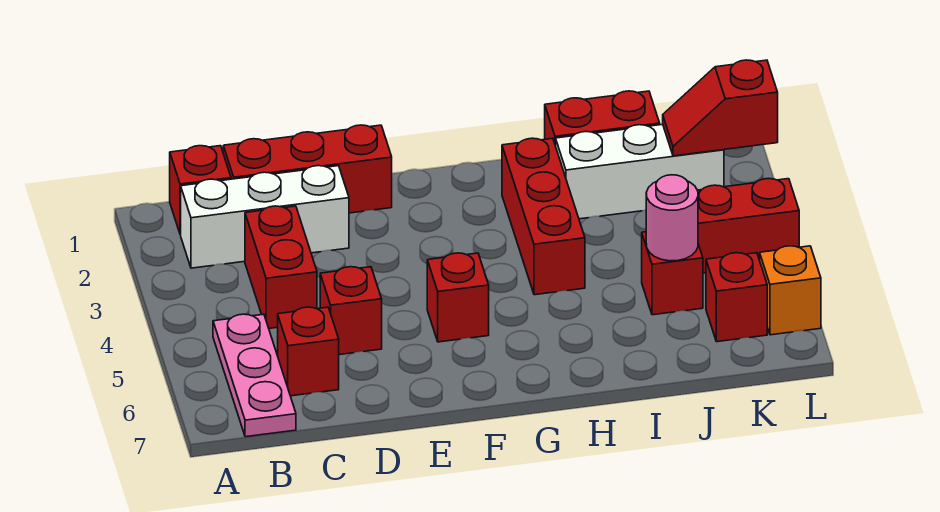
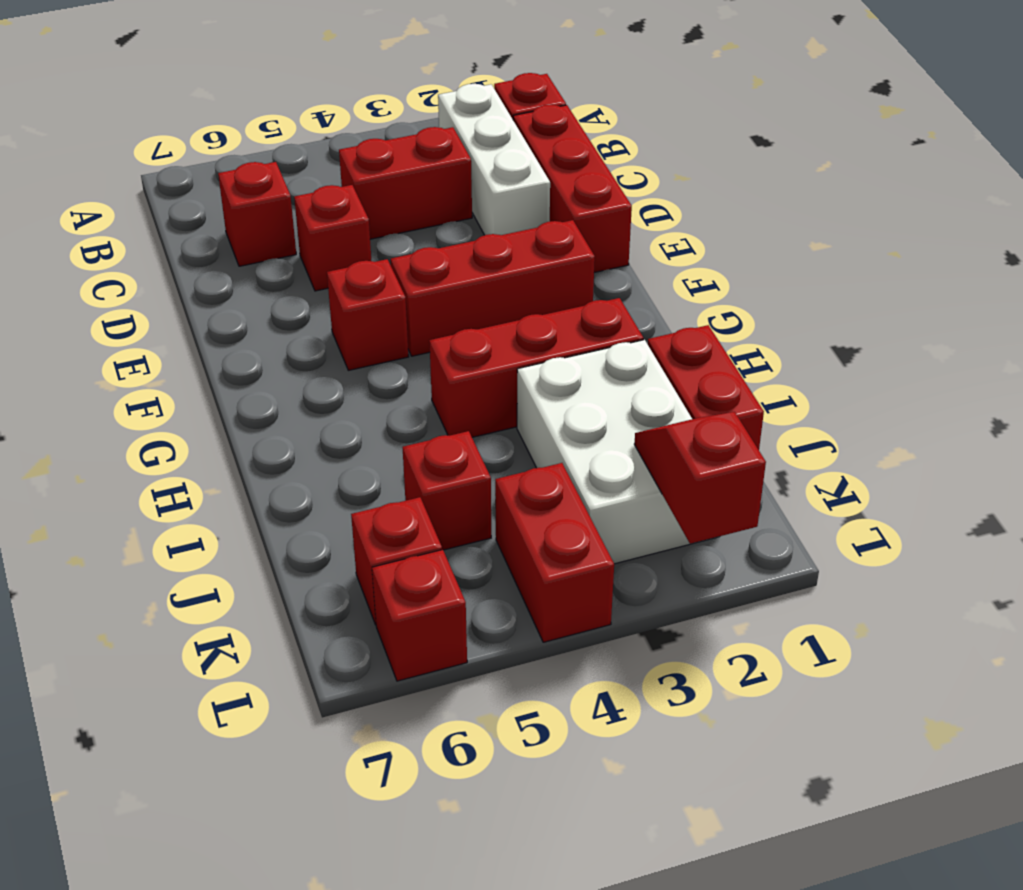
pink 1x3 plate [213,314,296,437] -> none
none -> red 1x3 brick [391,220,595,356]
white 1x3 brick [556,124,724,219] -> white 2x3 brick [517,340,720,564]
pink 1x1 round brick [646,175,698,261] -> none
orange 1x1 brick [760,246,821,335] -> red 1x1 brick [372,550,467,681]

